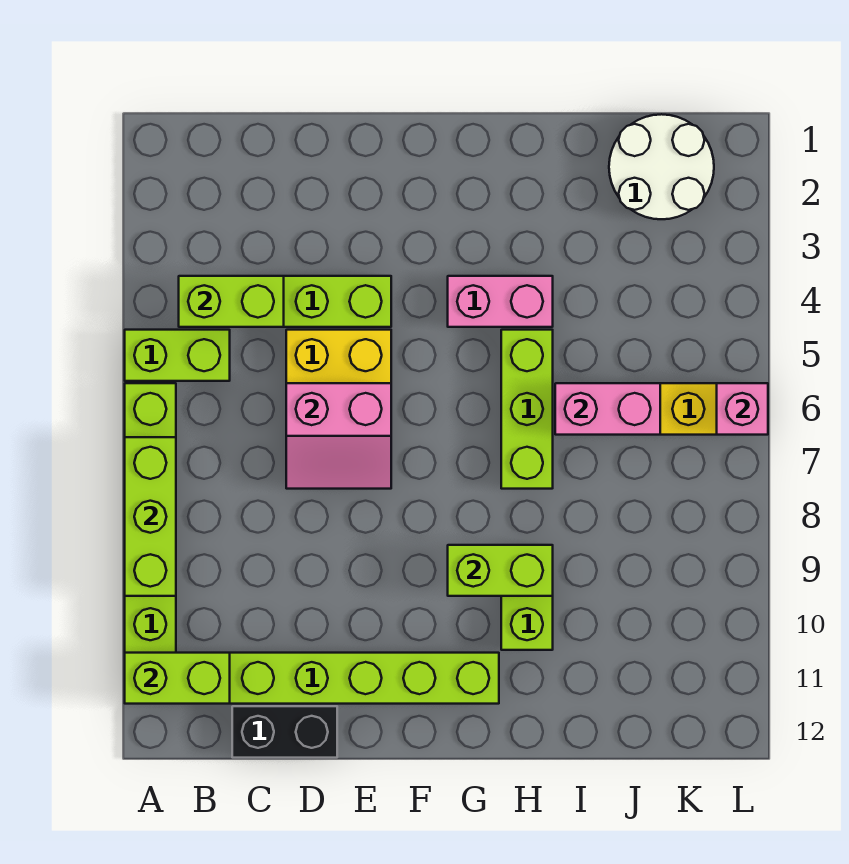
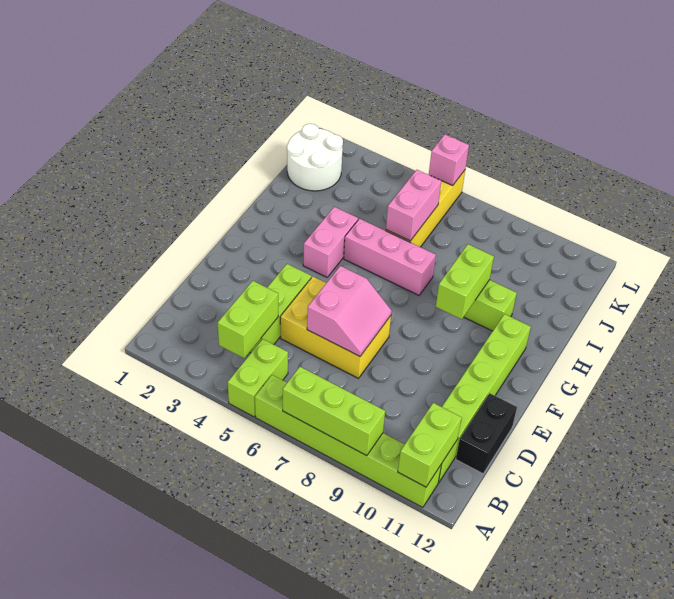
lime 1x3 brick [501,330,553,489] -> pink 1x3 brick [344,219,436,295]

